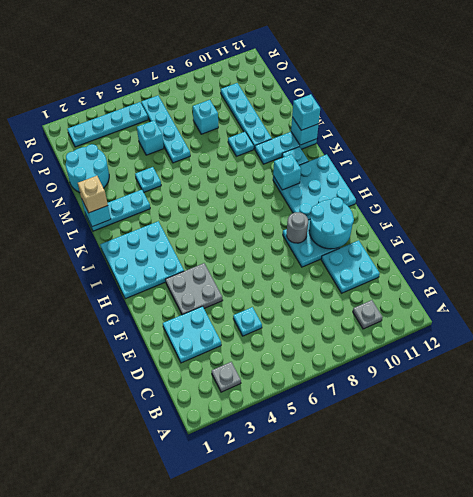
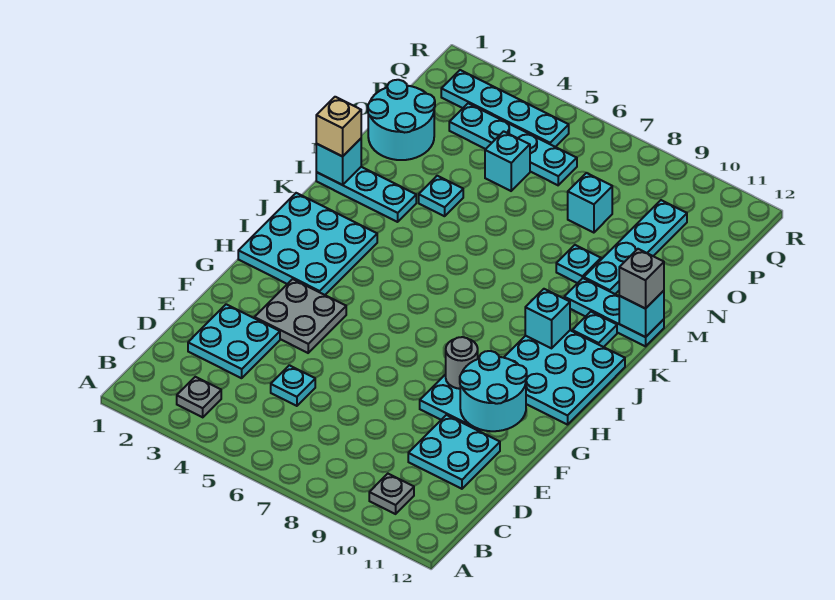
cyan 1x1 brick [292,94,320,130] -> grey 1x1 brick [619,249,664,309]
cyan 1x4 plate [141,96,190,163] -> cyan 1x4 plate turned to [449,103,577,185]

